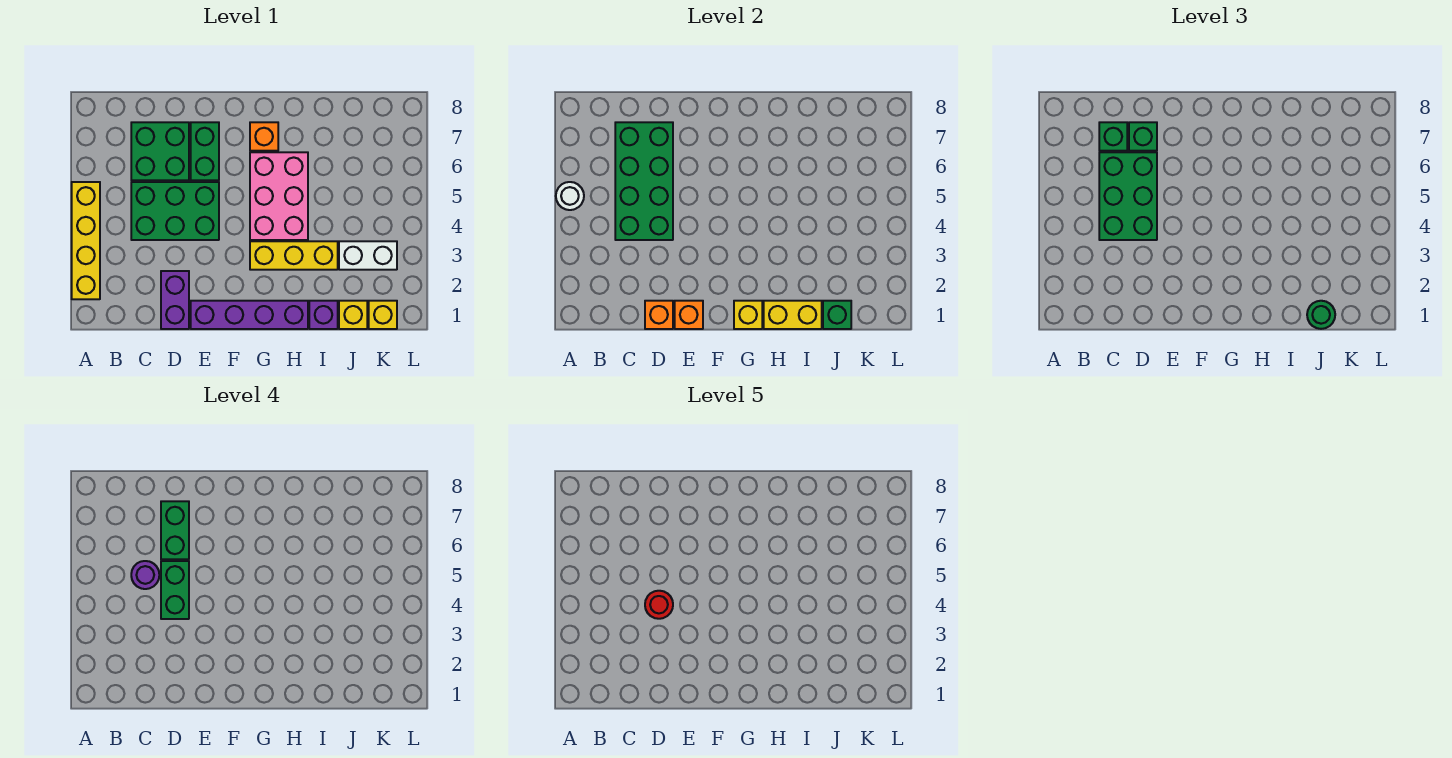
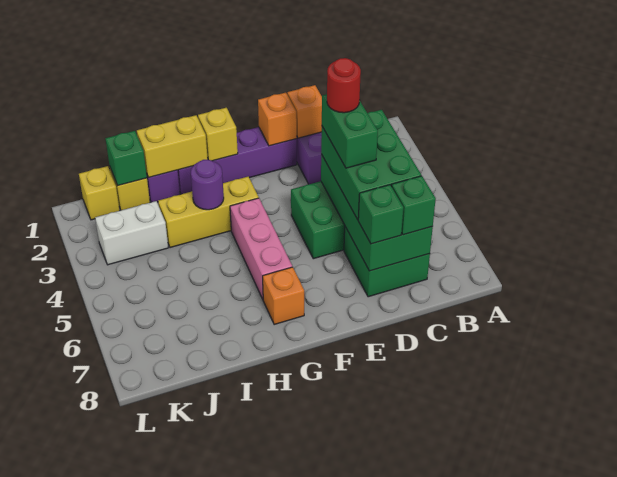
yellow 1x4 brick [72,182,100,299] -> none
white 1x1 round brick [556,182,584,210] -> none
purple 1x1 round brick [131,561,159,589] -> purple 1x1 round brick moved to [191,160,224,210]
green 1x2 brick [161,501,189,559] -> none
green 1x2 brick [191,122,219,180] -> none
pink 2x3 brick [250,152,308,240] -> pink 1x3 brick [230,198,292,299]
green 1x1 round brick [1307,301,1335,329] -> none

